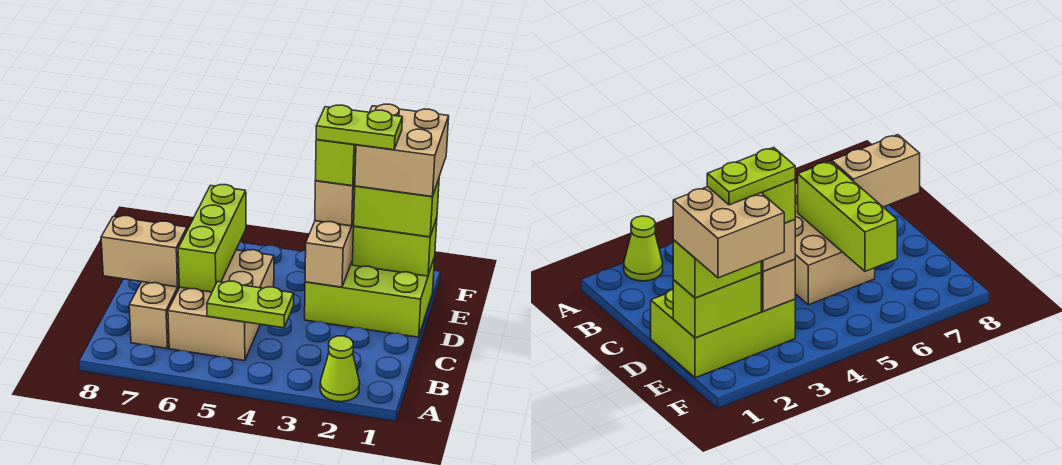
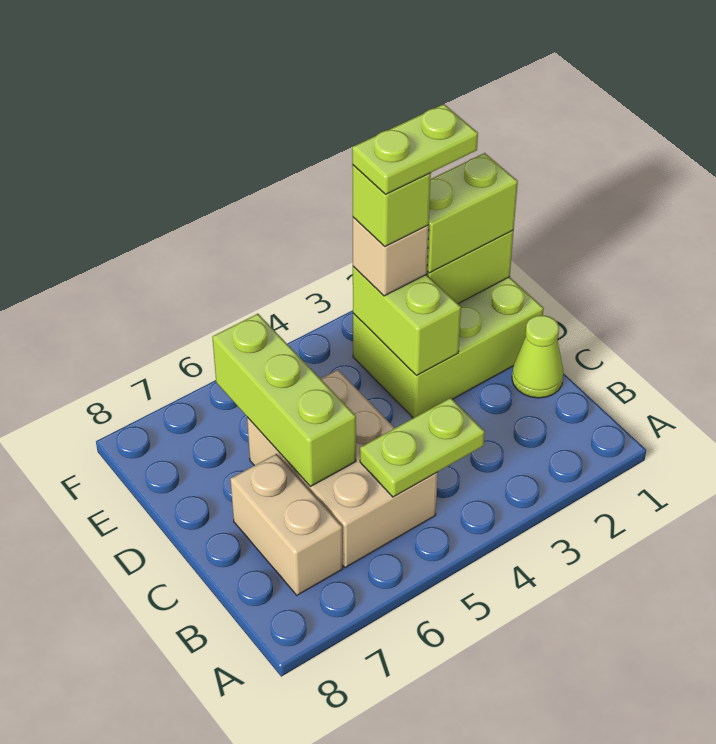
lime 1x1 cone [320,336,360,402] -> lime 1x1 cone moved to [512,315,563,398]
tan 1x2 brick [101,216,187,287] -> none
tan 1x2 brick [305,221,354,287] -> lime 1x2 brick [353,267,461,375]
tan 2x2 brick [355,104,449,197] -> none

